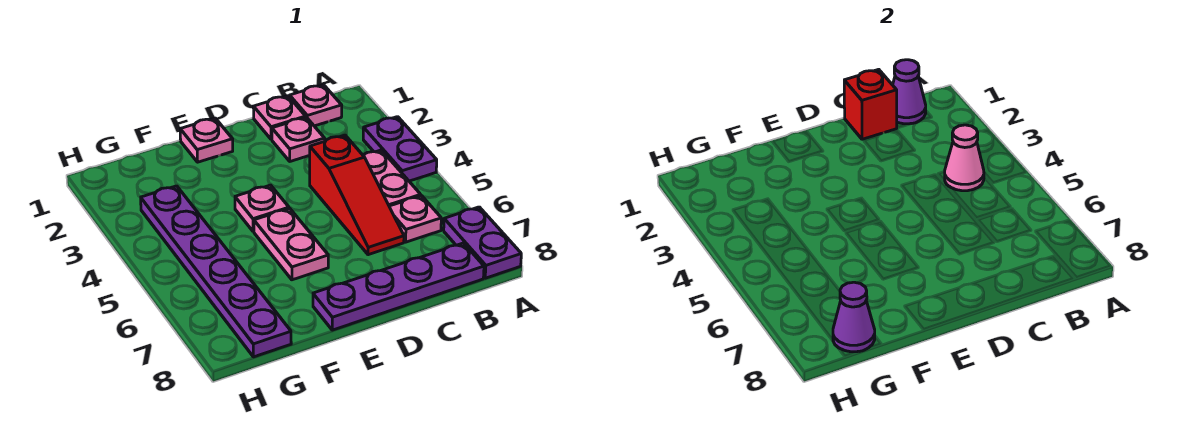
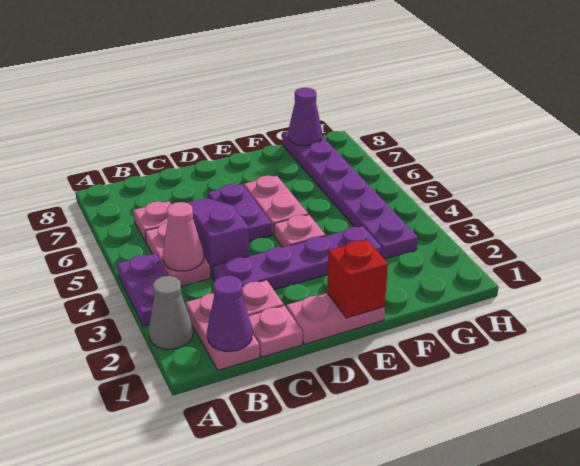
none -> grey 1x1 cone [149,276,193,349]
purple 1x2 plate [444,207,521,278] -> purple 1x2 plate moved to [208,184,272,241]
pink 1x1 plate [290,85,342,126] -> pink 1x2 plate [186,293,260,370]
purple 1x4 plate [313,243,484,330] -> purple 1x4 plate moved to [212,226,381,290]
red 1x1 brick [844,69,897,139] -> red 1x1 brick moved to [327,240,388,318]
red 1x3 slope [309,135,404,255] -> purple 1x3 slope [188,198,249,278]
pink 1x1 plate [180,118,233,162] -> pink 1x2 plate [286,293,385,344]

